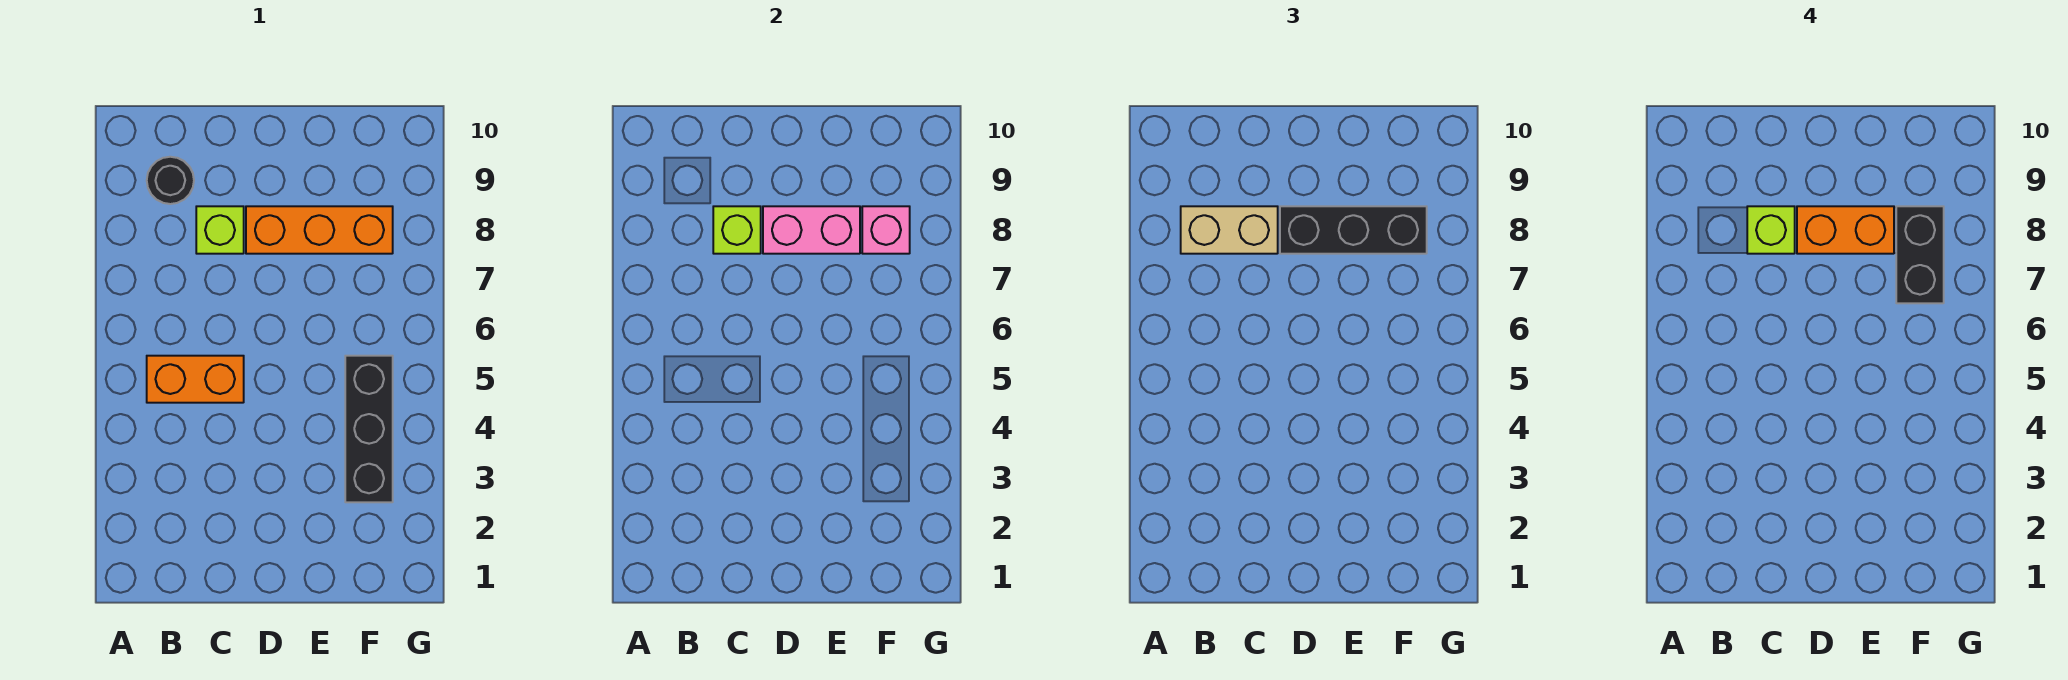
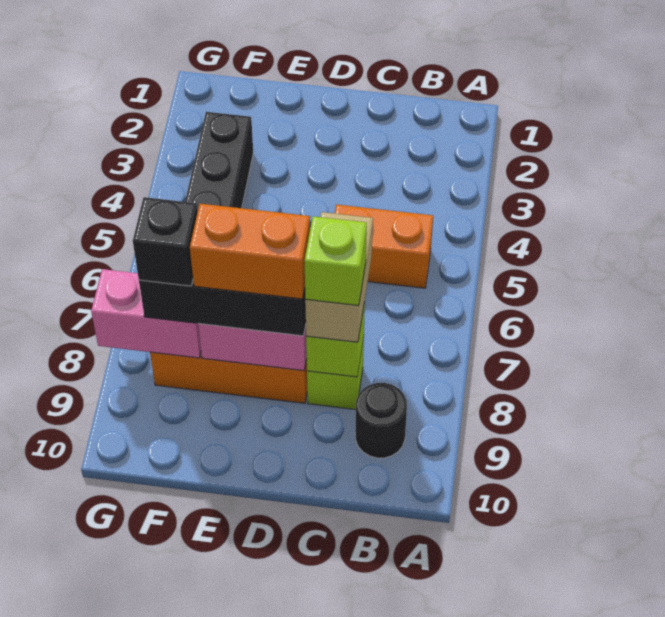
tan 1x2 brick [1181,206,1278,254] -> tan 1x2 brick turned to [305,212,373,342]
black 1x2 brick [1896,206,1944,303] -> black 1x1 brick [133,197,198,286]
pink 1x1 brick [862,206,910,254] -> pink 1x2 brick [91,269,201,358]

